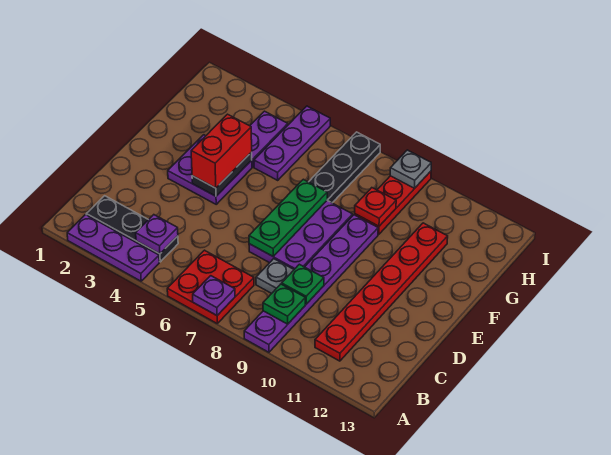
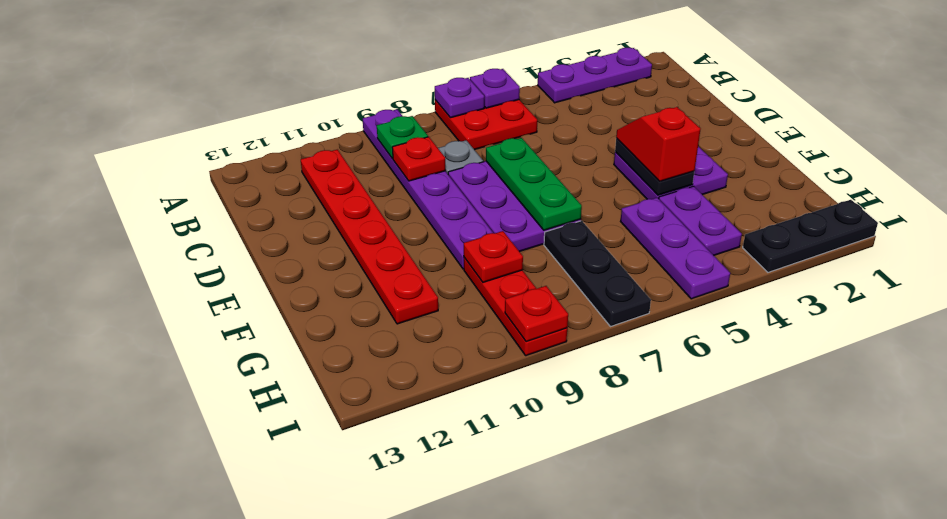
black 1x3 plate [86,196,178,262] -> black 1x3 plate moved to [743,200,878,272]
purple 1x1 plate [136,215,178,254] -> purple 1x1 plate moved to [470,69,520,108]
green 1x1 plate [282,264,324,304] -> red 1x1 plate [392,137,446,181]
red 1x2 brick [191,114,252,188] -> red 1x2 slope [616,107,700,181]
grey 1x1 plate [390,150,431,189] -> red 1x1 plate [505,286,568,342]

